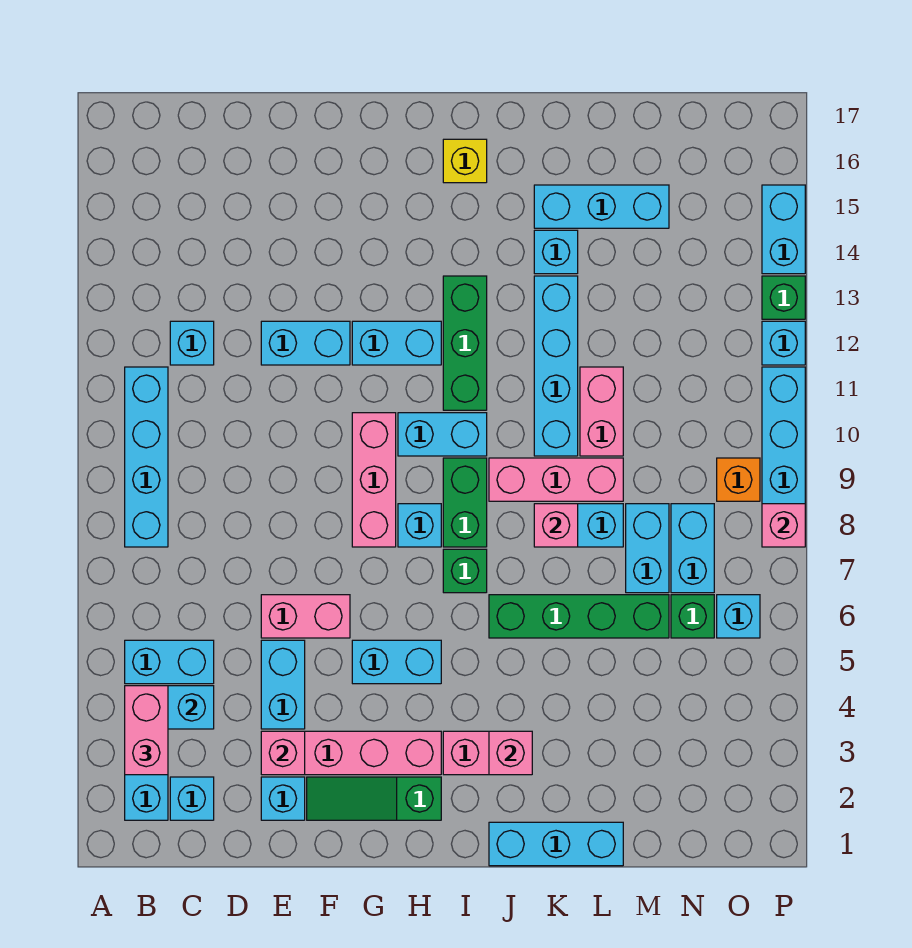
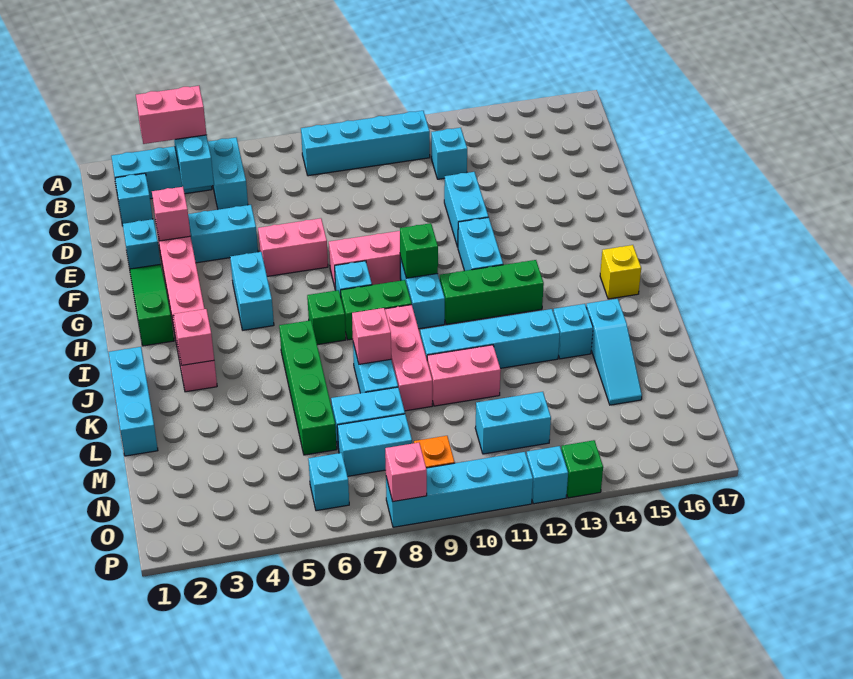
pink 1x2 brick [261,595,350,638] -> pink 1x2 brick turned to [258,218,328,276]
cyan 1x3 brick [534,185,669,228] -> cyan 1x3 slope [586,299,642,405]
green 1x1 brick [671,595,714,638] -> green 1x1 brick moved to [400,223,438,278]
cyan 1x2 brick [762,185,805,274] -> cyan 1x2 brick moved to [475,392,551,454]

